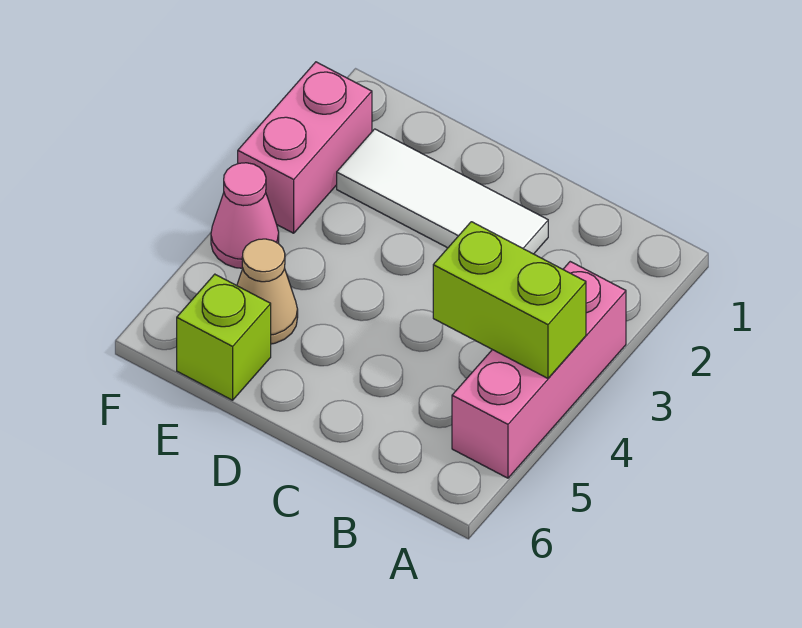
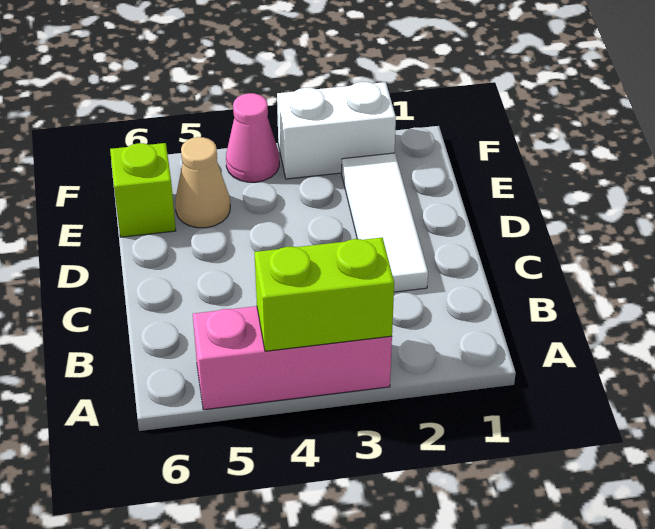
lime 1x2 brick [433,222,586,378] -> lime 1x2 brick turned to [254,238,394,351]
pink 1x2 brick [238,62,372,233] -> white 1x2 brick [277,82,396,179]

